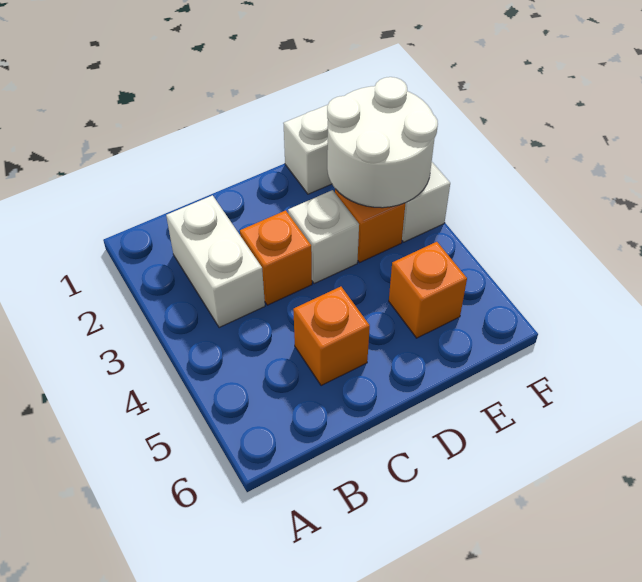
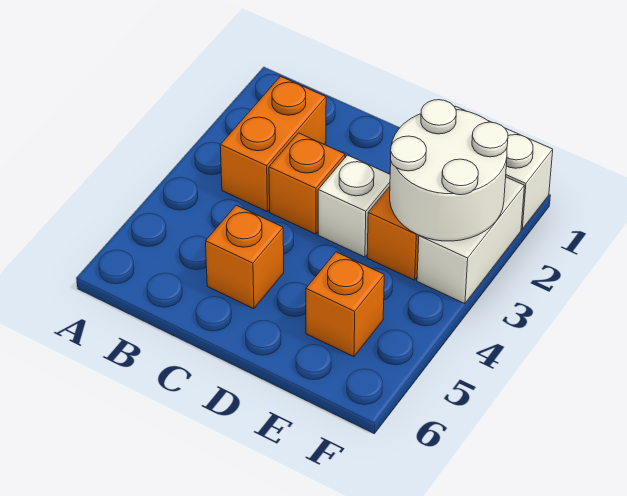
white 1x2 brick [166,195,265,328] -> orange 1x2 brick [220,76,326,211]

